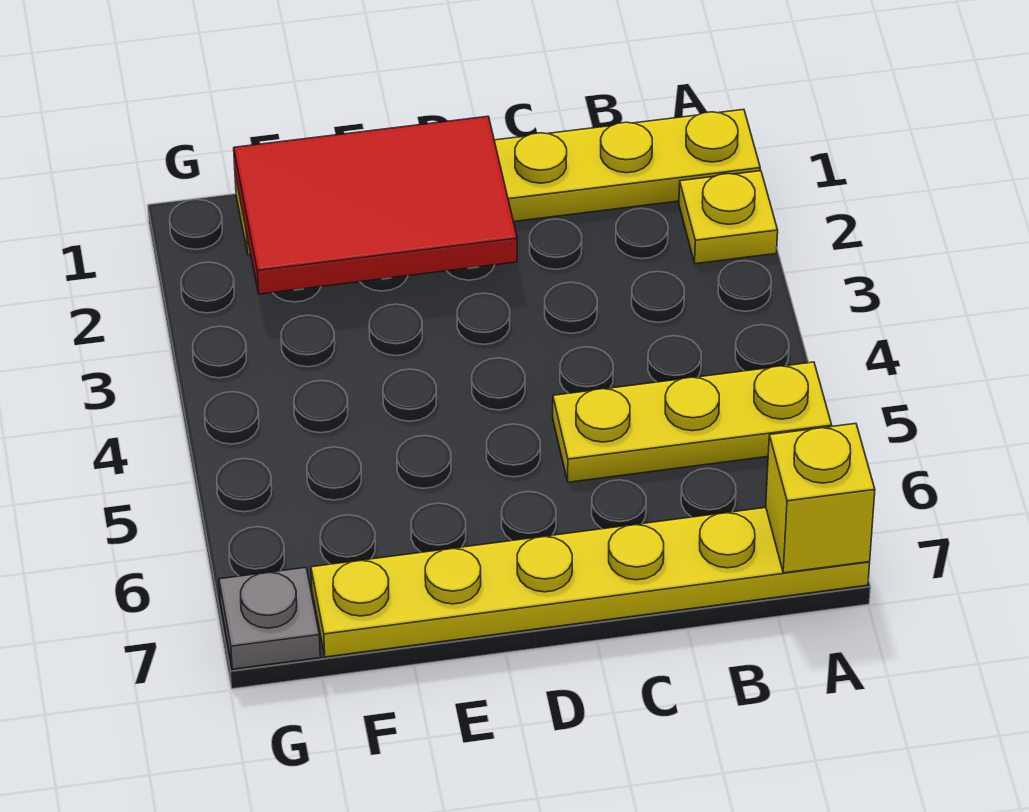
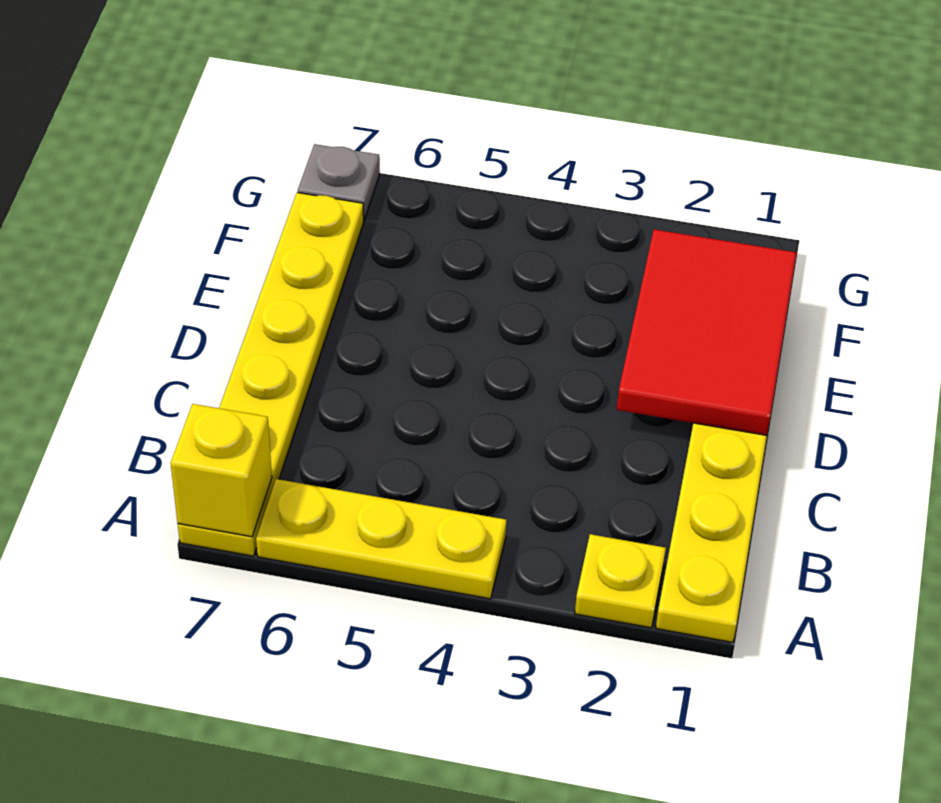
yellow 1x3 plate [553,362,832,482] -> yellow 1x3 plate turned to [256,479,506,599]

